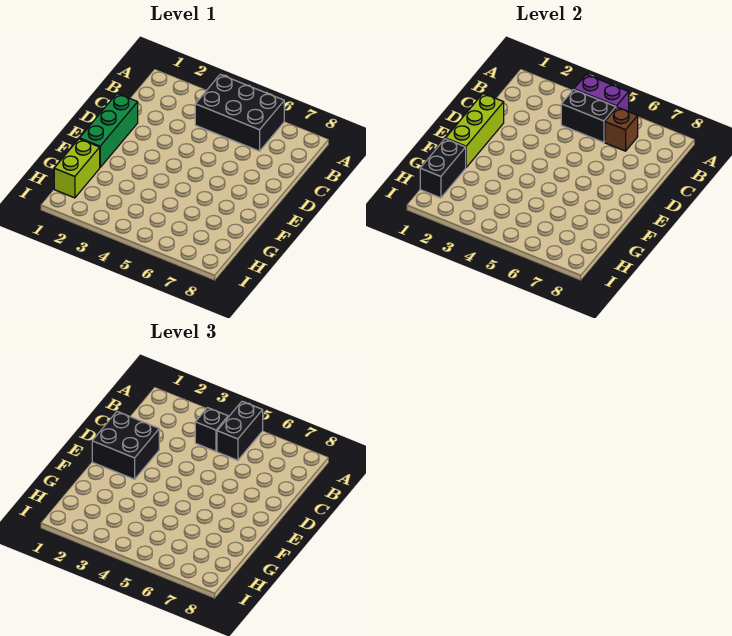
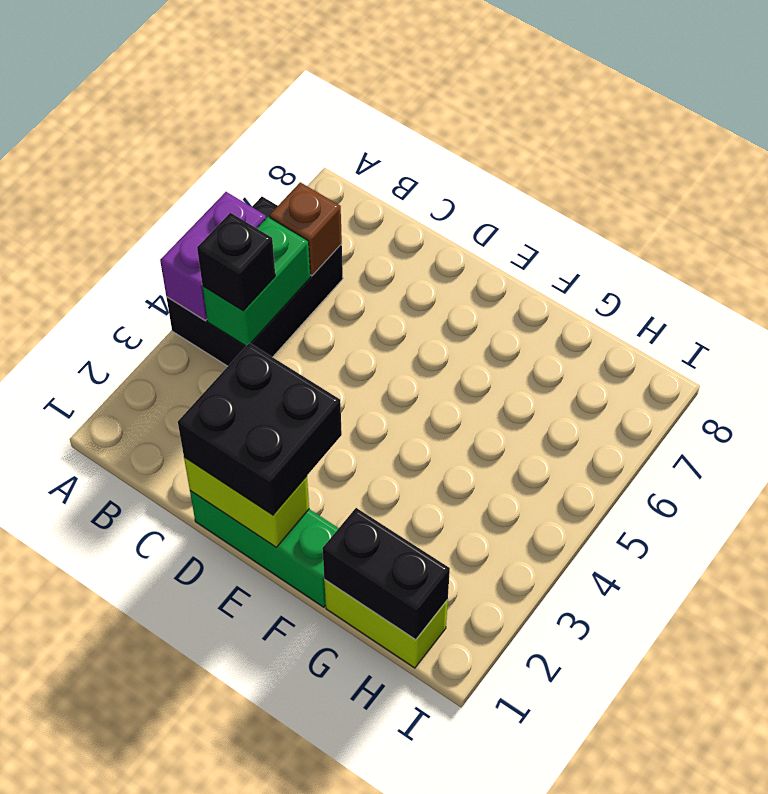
black 1x2 brick [217,401,263,460] -> none
black 1x2 brick [561,90,616,142] -> green 1x2 brick [203,217,310,346]
lime 1x3 brick [446,94,504,167] -> lime 1x2 brick [184,457,309,547]

